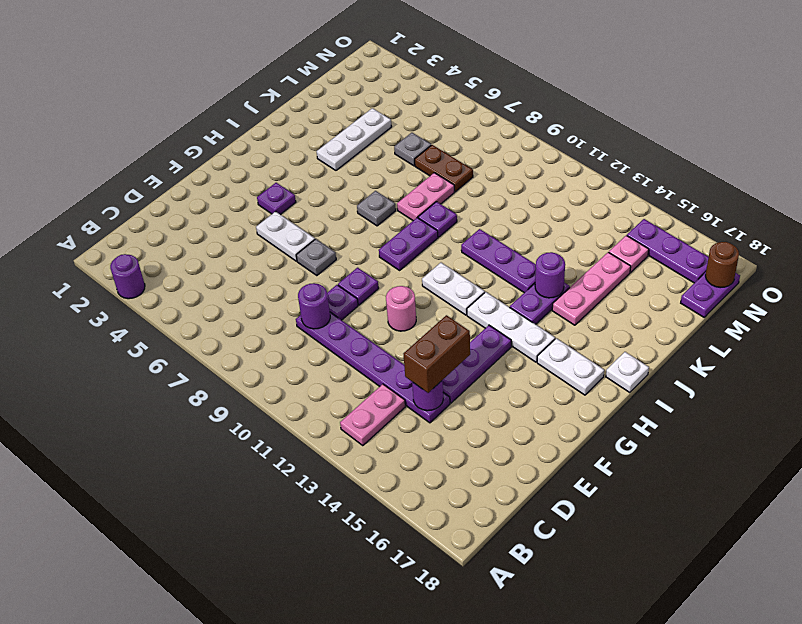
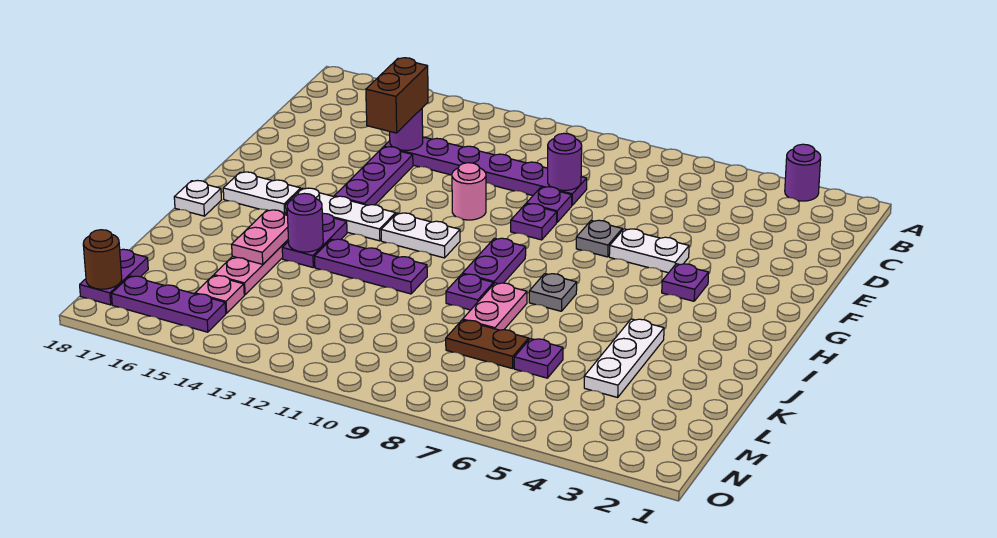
pink 1x2 plate [340,384,405,446] -> pink 1x2 plate moved to [232,210,288,264]
grey 1x1 plate [394,133,431,166] -> purple 1x1 plate [514,339,563,378]

